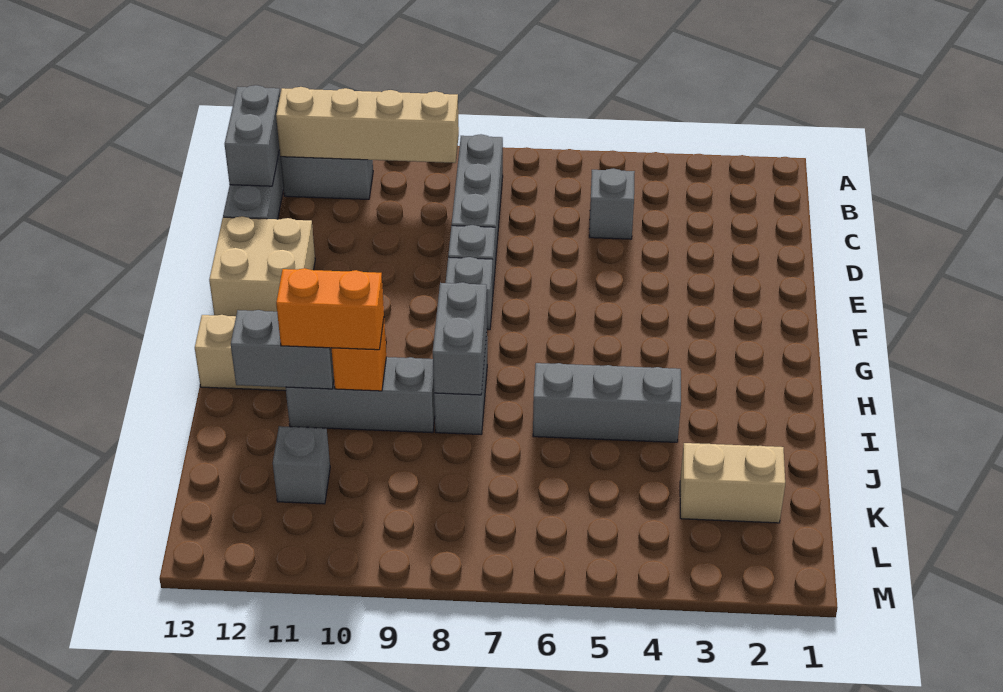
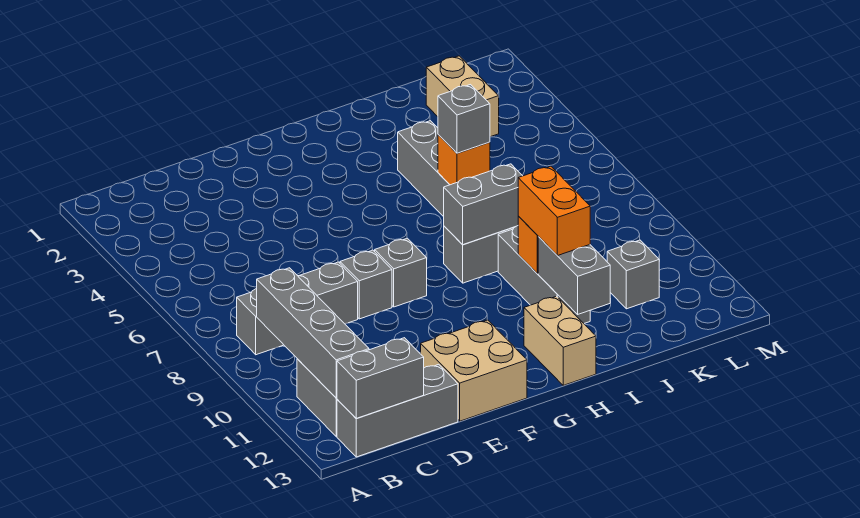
tan 1x4 brick [276,87,459,163] -> grey 1x4 brick [257,268,369,398]
grey 1x1 brick [589,168,635,239] -> grey 1x1 brick moved to [438,85,490,153]
none -> orange 1x1 brick [438,135,490,185]

